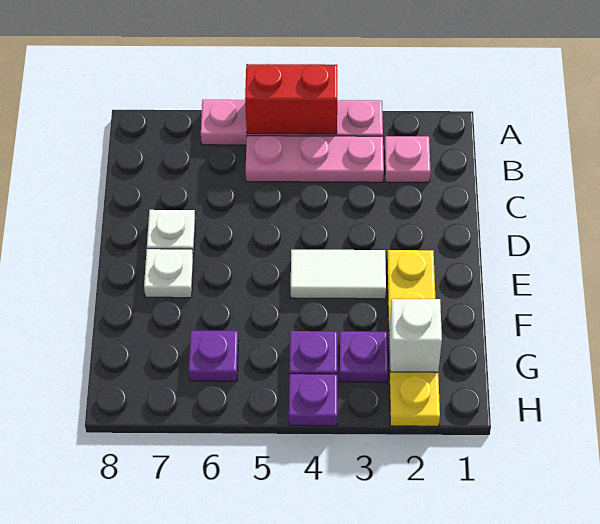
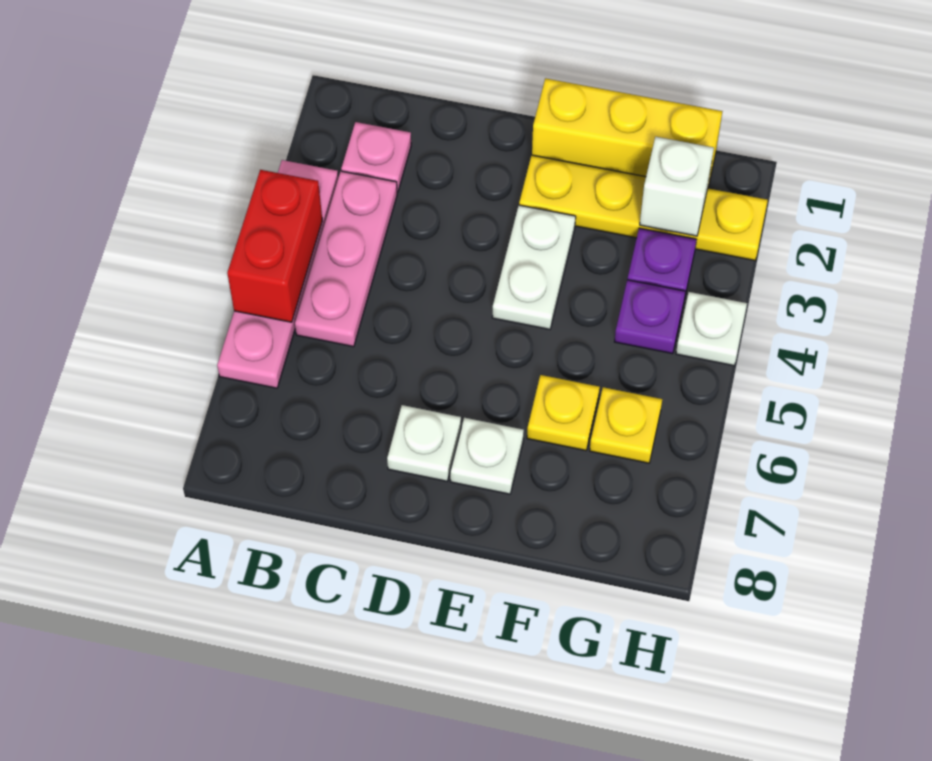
none -> yellow 1x3 brick [532,78,722,187]
white 1x2 tile [291,250,386,299] -> white 1x2 plate [492,205,576,329]
none -> yellow 1x1 plate [527,375,600,450]
purple 1x1 plate [189,331,239,381] -> yellow 1x1 plate [590,387,662,463]
purple 1x1 plate [289,374,338,426] -> white 1x1 plate [676,292,747,366]

